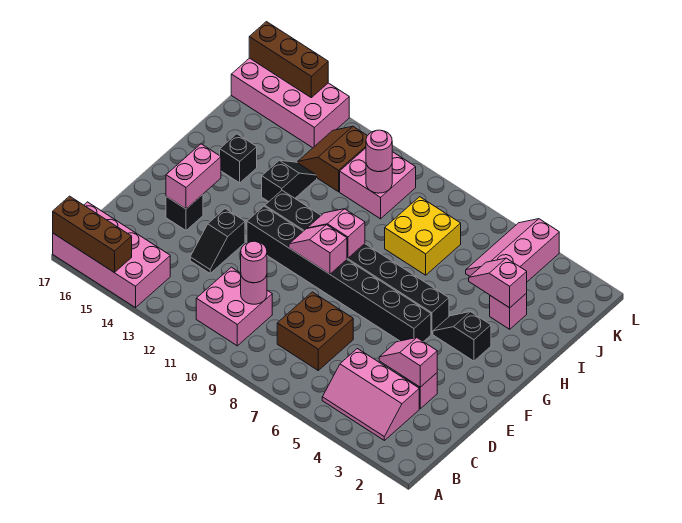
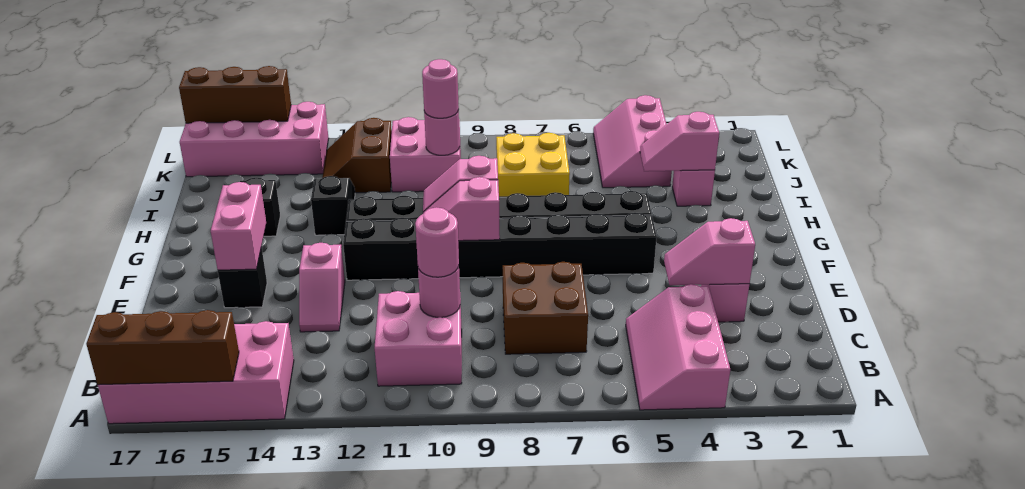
pink 2x3 slope [322,349,419,440] -> pink 2x3 slope turned to [626,284,730,410]
black 1x2 slope [190,209,245,273] -> pink 1x2 slope [299,243,345,332]
black 1x2 slope [433,312,491,361] -> none

